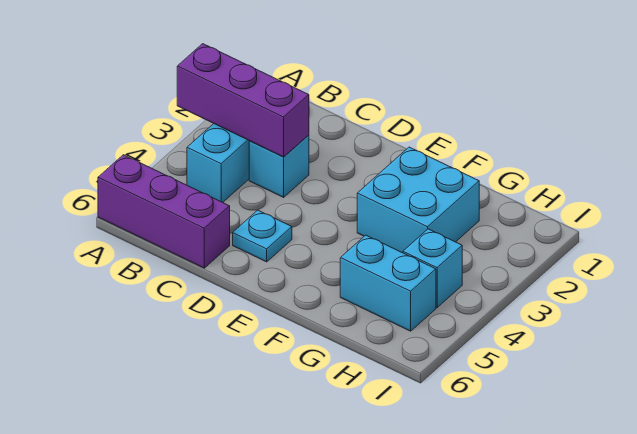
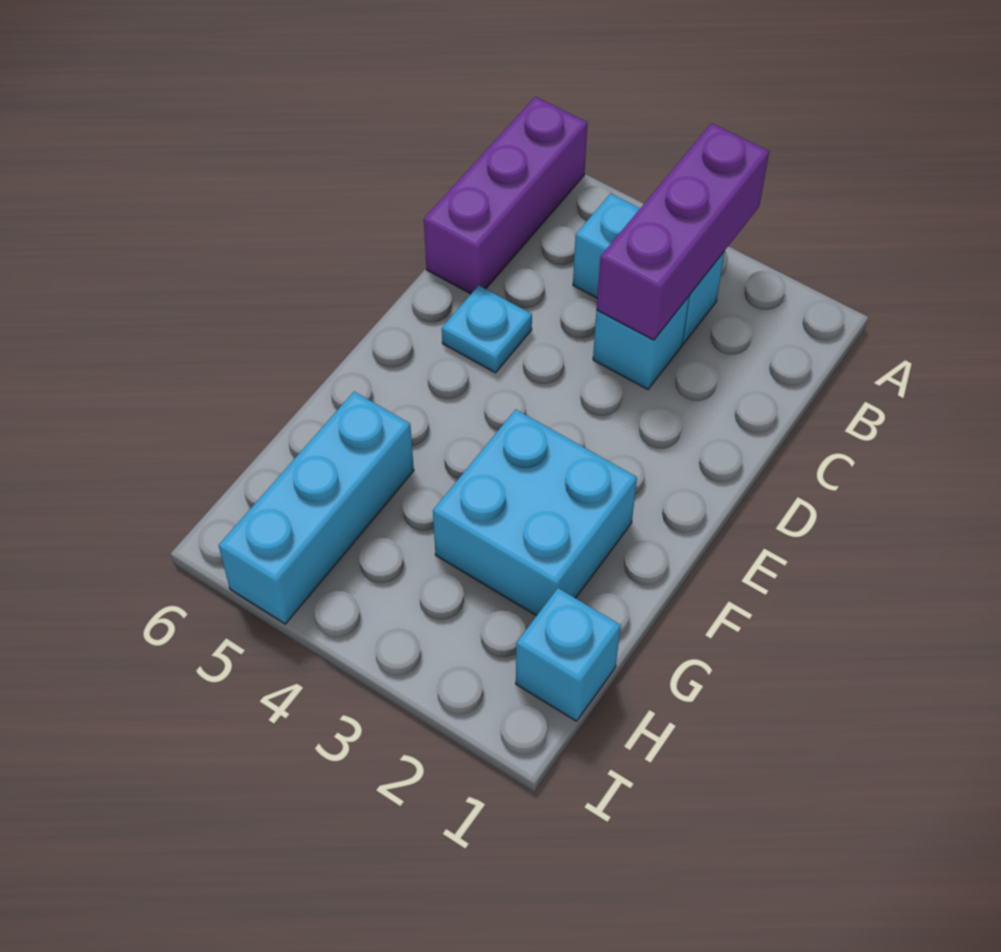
cyan 1x2 brick [340,235,436,331] -> cyan 1x3 brick [219,392,414,624]
cyan 1x1 brick [403,229,462,308] -> cyan 1x1 brick moved to [516,588,621,721]

